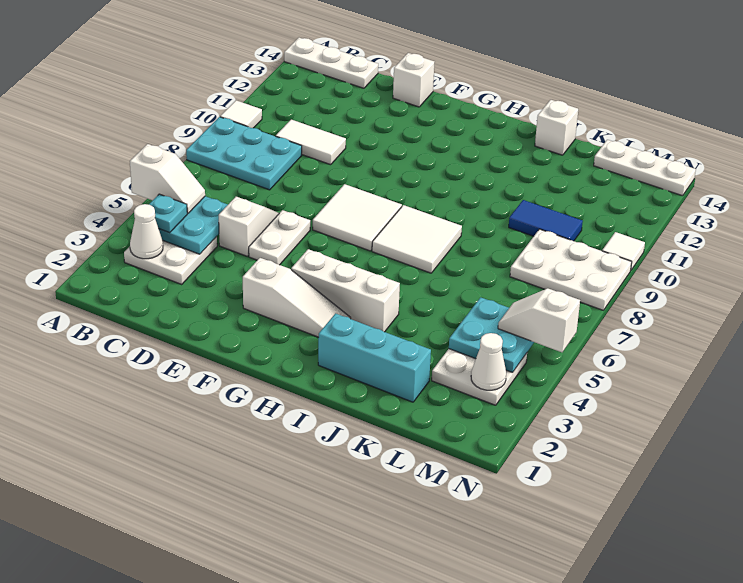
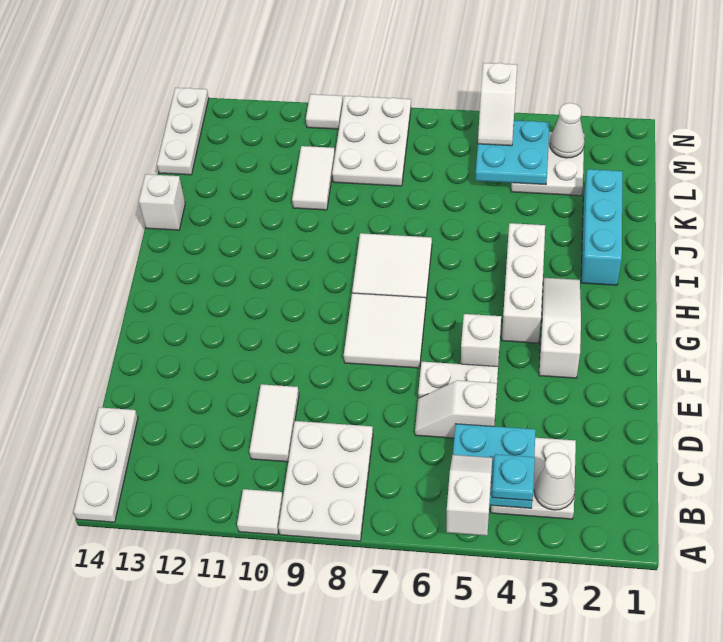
cyan 2x3 plate [186,117,302,190] -> white 2x3 plate [278,421,373,541]
white 1x1 brick [393,53,434,107] -> white 1x1 brick moved to [461,314,501,366]
blue 1x2 tile [509,200,583,241] -> white 1x2 tile [292,146,335,210]

